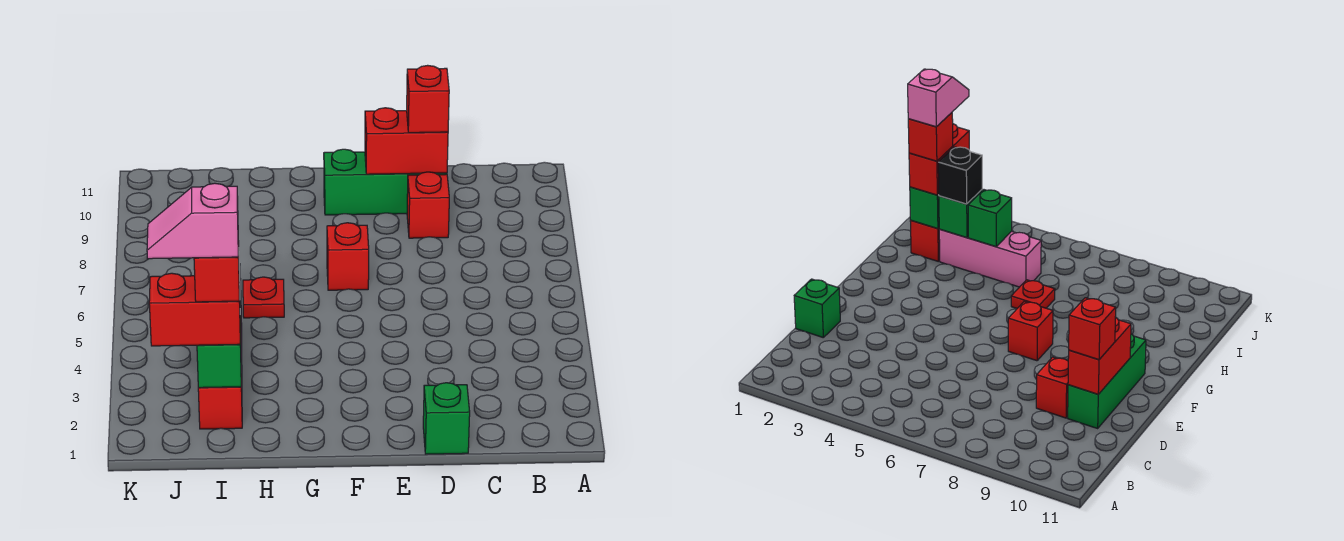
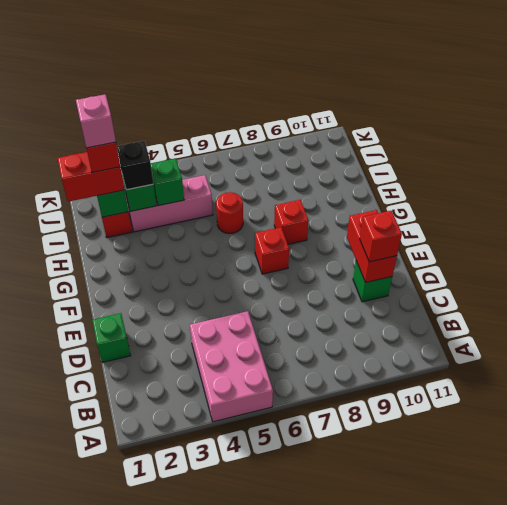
none -> pink 2x3 brick [190,311,273,422]
red 1x1 brick [407,172,449,238] -> red 1x1 brick moved to [274,200,309,244]
green 1x3 brick [324,149,447,215] -> green 1x1 brick [353,261,392,302]
red 1x1 plate [243,277,284,318] -> red 1x1 round brick [216,192,243,234]
red 1x2 brick [149,273,240,346] -> red 1x2 brick turned to [58,152,125,202]

